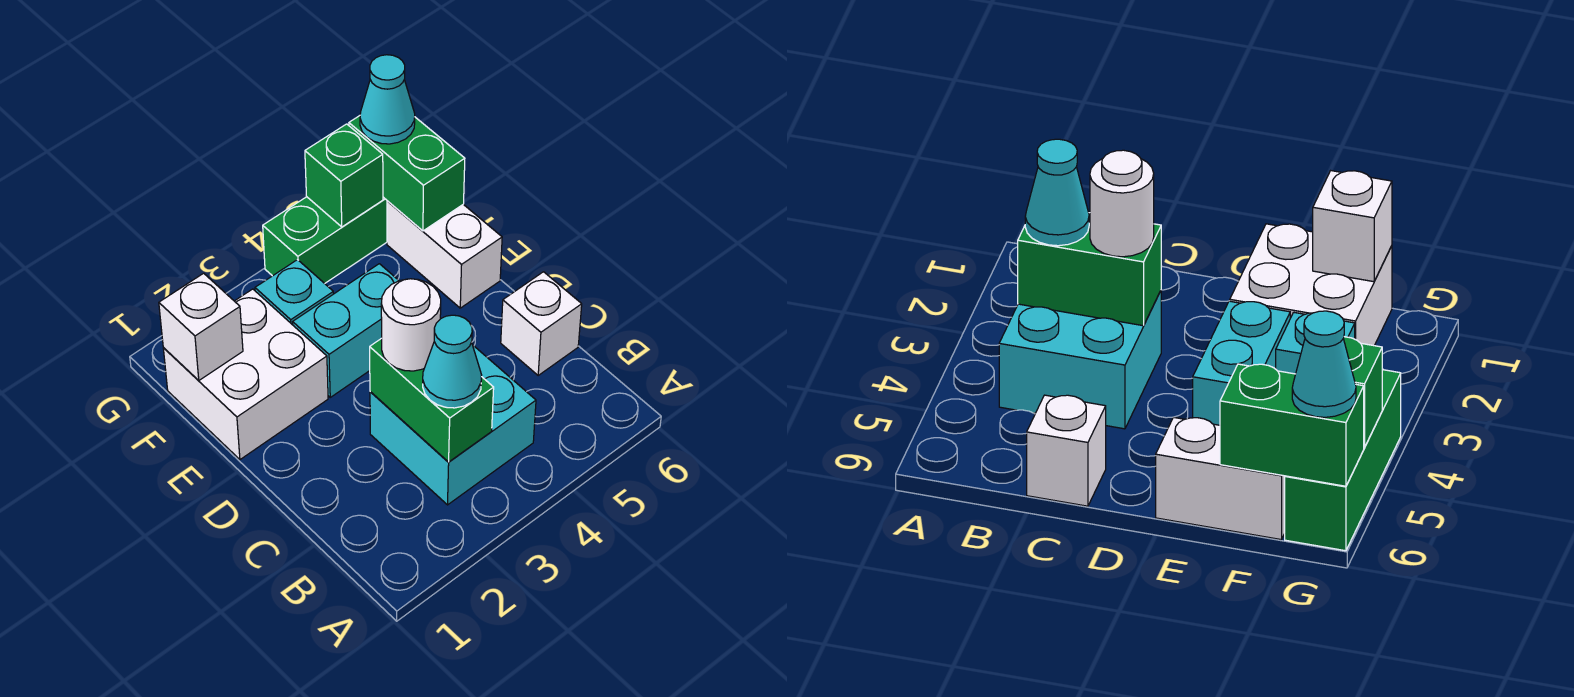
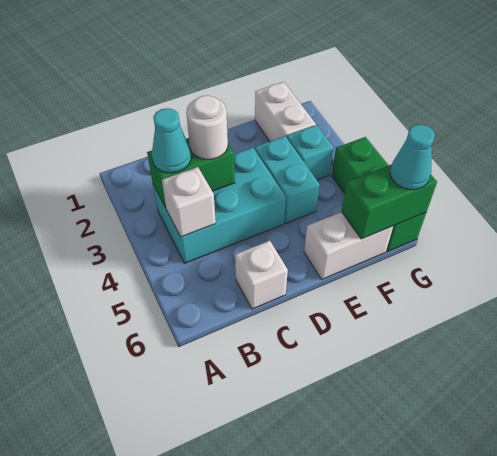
cyan 2x2 brick [370,346,536,505] -> cyan 2x3 brick [153,148,286,263]
white 2x2 brick [163,289,328,459] -> white 1x2 brick [255,82,316,141]
white 1x1 brick [159,273,243,380] -> white 1x1 brick moved to [162,167,216,237]
green 1x1 brick [305,124,383,227] -> none

